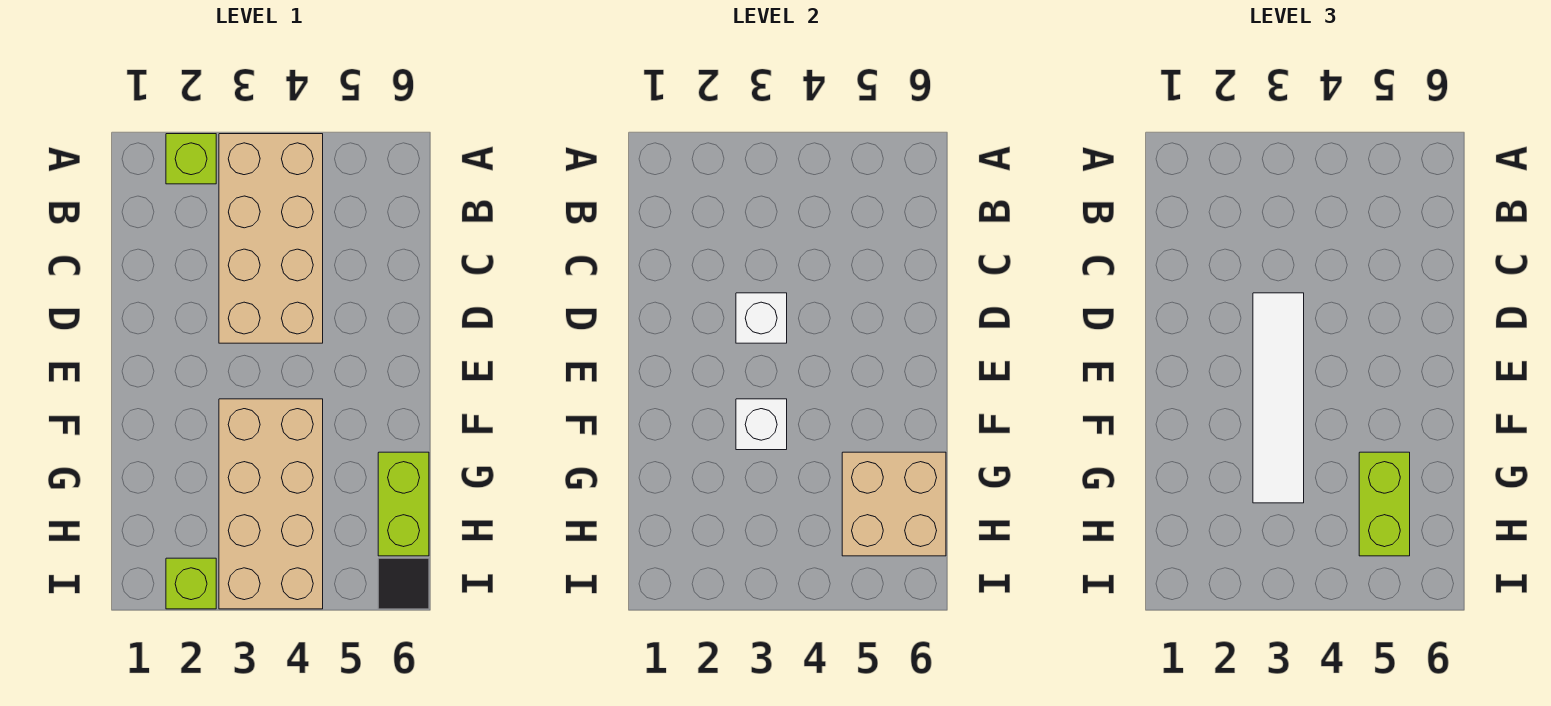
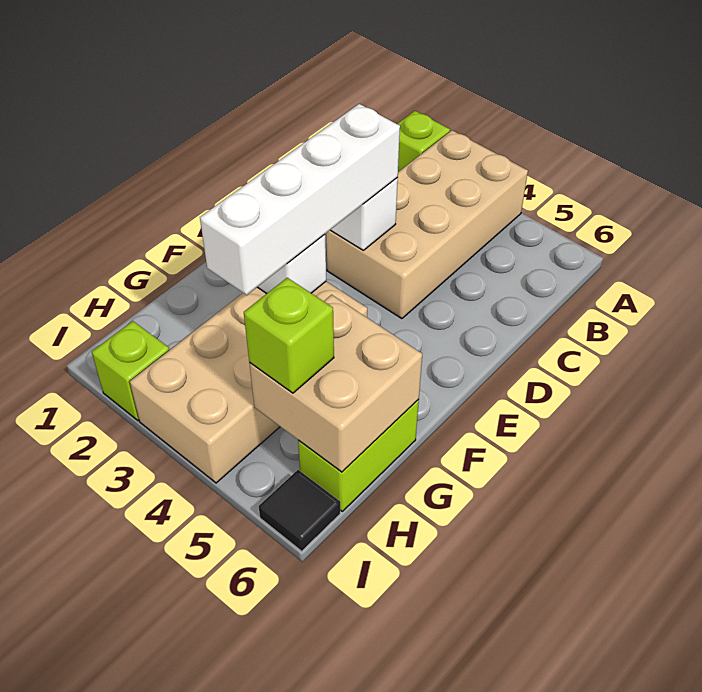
white 1x4 tile [1253,293,1304,503] -> white 1x4 brick [200,104,400,295]
lime 1x2 brick [1359,452,1410,556] -> lime 1x1 brick [244,278,334,393]

